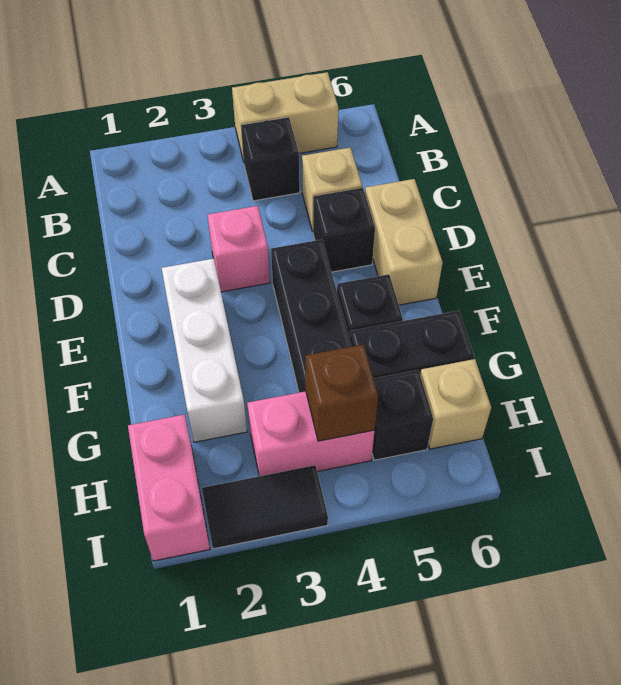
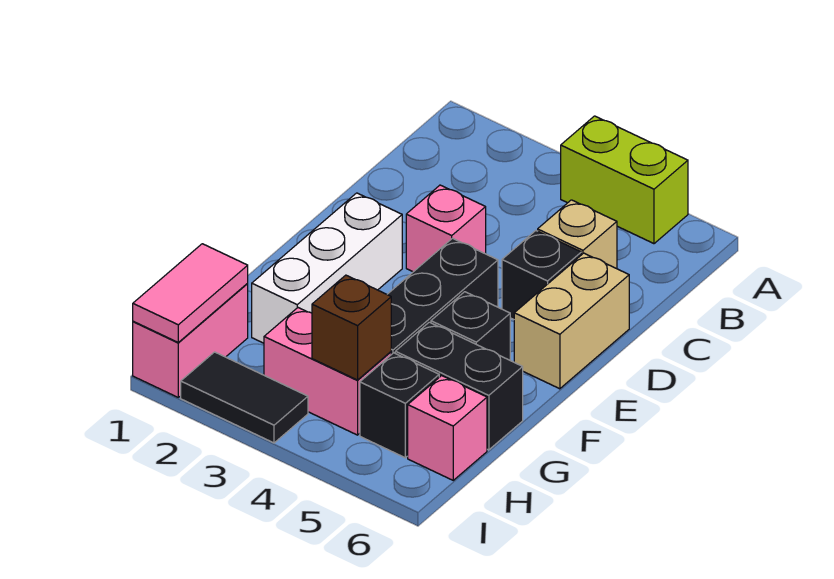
tan 1x2 brick [232,72,338,162] -> lime 1x2 brick [561,116,688,244]
black 1x1 brick [241,117,300,201] -> none
none -> pink 1x2 tile [133,244,248,342]
tan 1x1 brick [420,359,491,449] -> pink 1x1 brick [408,376,487,480]

